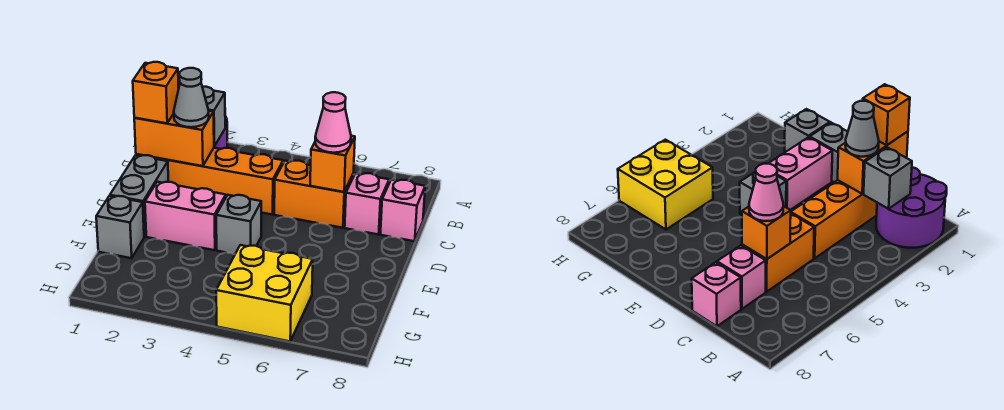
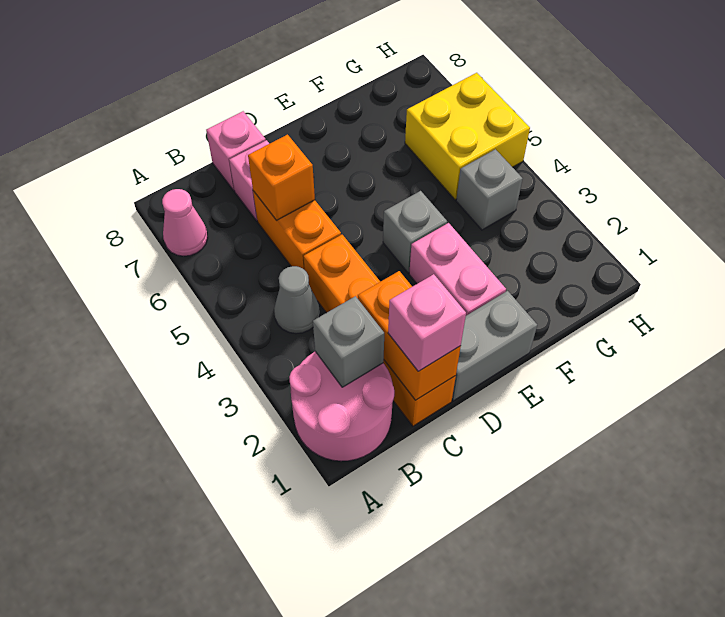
purple 2x2 round brick [876,167,947,248] -> pink 2x2 round brick [289,351,394,461]
orange 1x1 brick [133,62,179,123] -> pink 1x1 brick [388,274,466,371]
grey 1x1 cone [174,68,209,127] -> grey 1x1 cone moved to [274,266,320,334]
pink 1x1 cone [315,92,351,153] -> pink 1x1 cone moved to [162,189,208,256]
grey 1x1 brick [96,196,144,258] -> grey 1x1 brick moved to [456,149,523,230]

